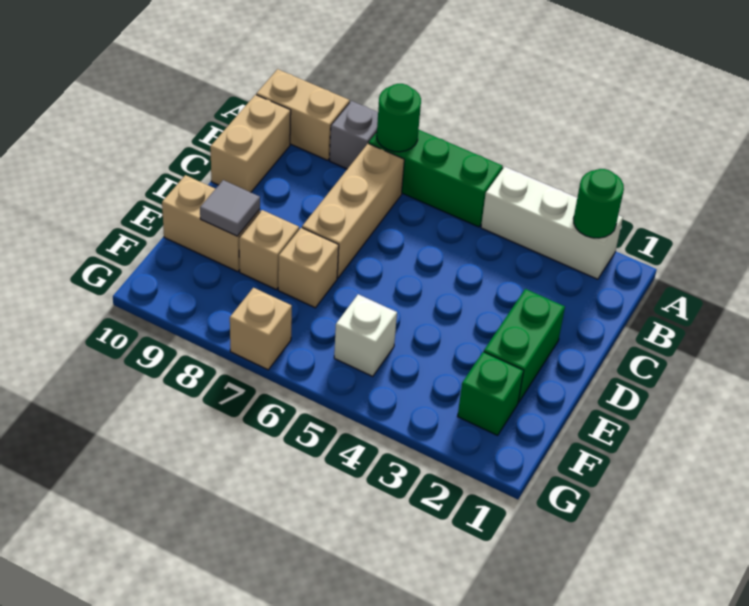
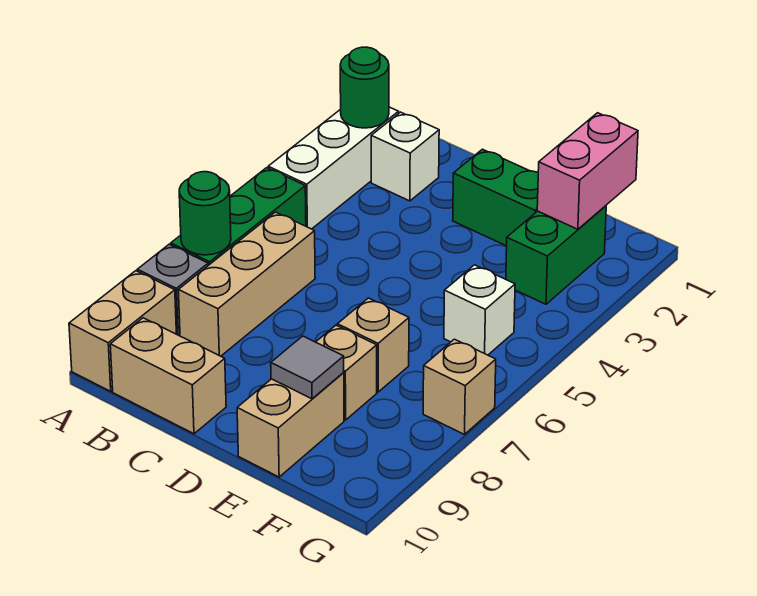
none -> white 1x1 brick [371,112,439,201]
tan 1x3 brick [302,144,404,278] -> tan 1x3 brick turned to [178,212,315,356]
none -> pink 1x2 brick [537,113,638,229]
green 1x1 brick [458,352,524,435] -> green 1x2 brick [506,206,606,304]

